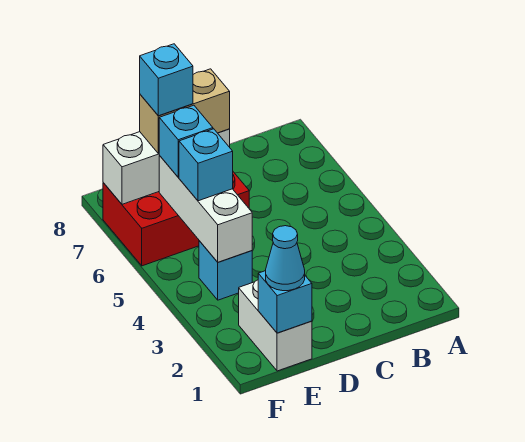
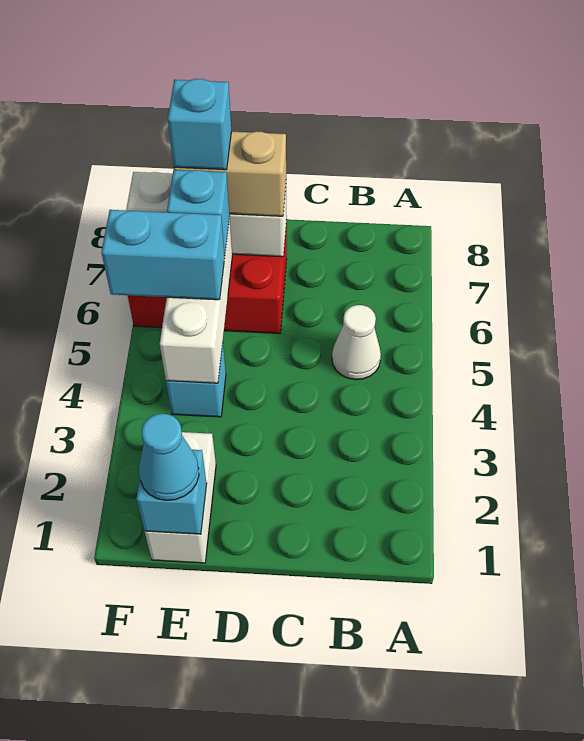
none -> white 1x1 cone [332,305,381,380]
cyan 1x1 brick [179,129,233,201] -> cyan 1x2 brick [101,210,225,300]

